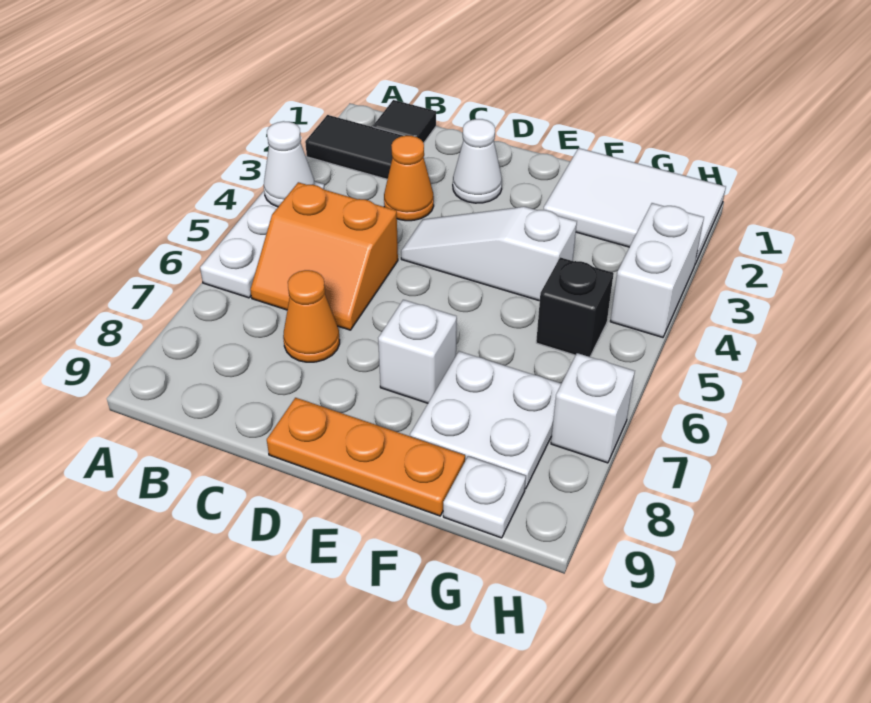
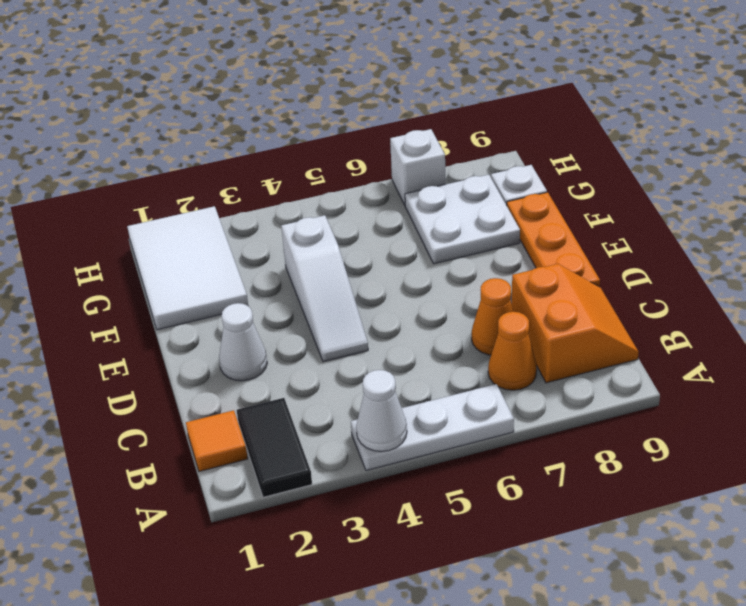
black 1x1 tile [373,100,436,143] -> orange 1x1 tile [186,410,248,471]
orange 2x2 slope [250,182,398,330] -> orange 2x2 slope moved to [512,264,639,383]
orange 1x1 cone [384,136,434,221] -> orange 1x1 cone moved to [488,312,537,390]
white 1x1 brick [378,300,457,403] -> none
black 1x1 brick [536,257,614,357] -> none
white 1x2 brick [610,203,704,337] -> none

